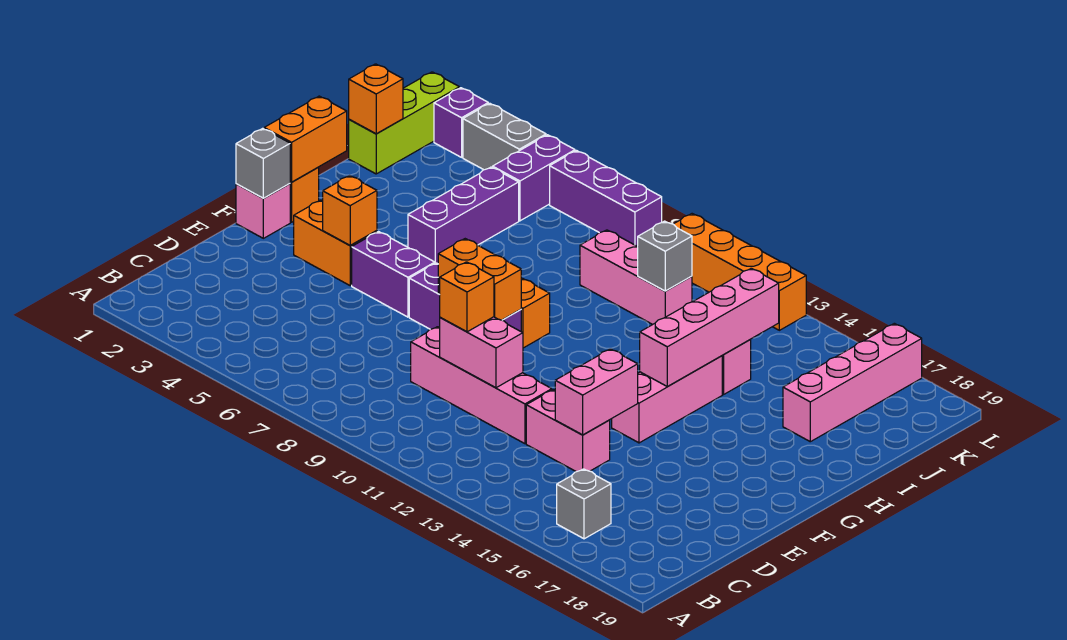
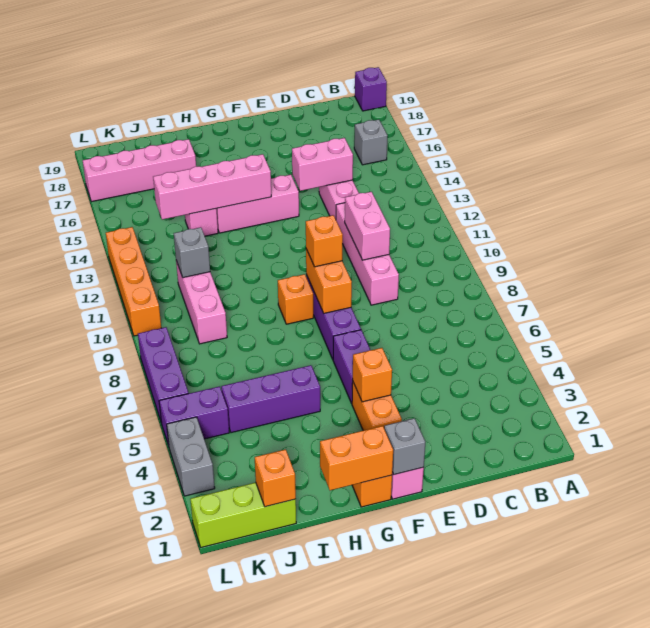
orange 1x1 brick [439,262,494,332] -> orange 1x1 brick moved to [306,215,343,267]
purple 1x1 brick [434,88,488,157] -> purple 1x1 brick moved to [355,67,387,111]

